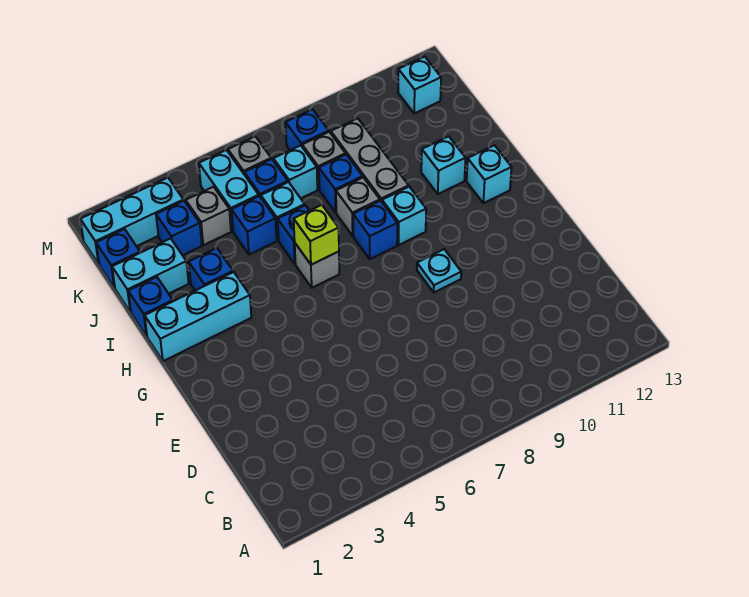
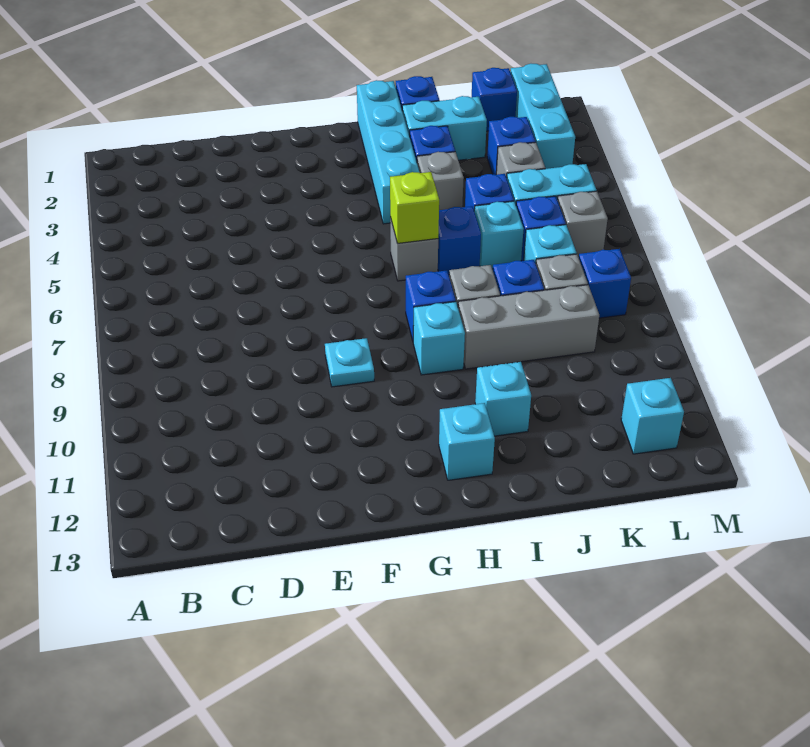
cyan 1x3 brick [145,272,251,361] -> cyan 1x4 brick [357,80,419,224]
none -> grey 1x1 brick [417,152,464,210]
cyan 1x2 brick [112,238,189,312] -> cyan 1x2 brick turned to [402,96,487,160]

